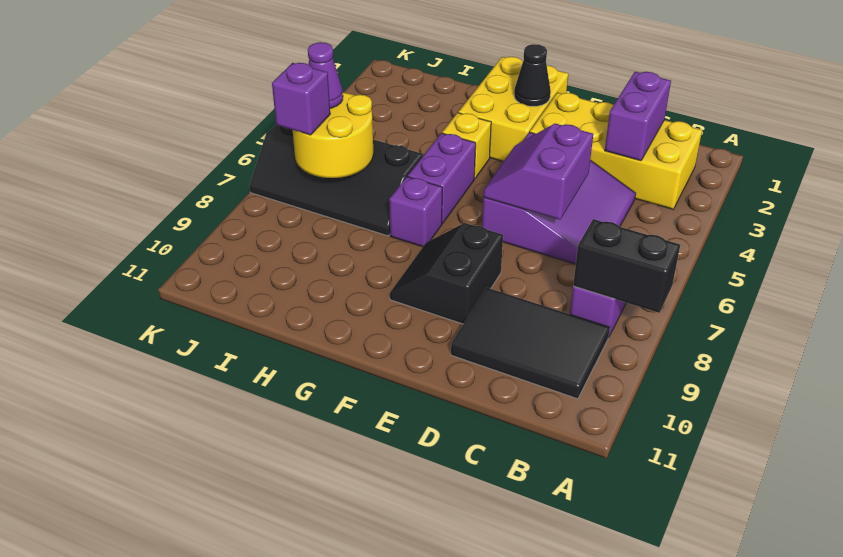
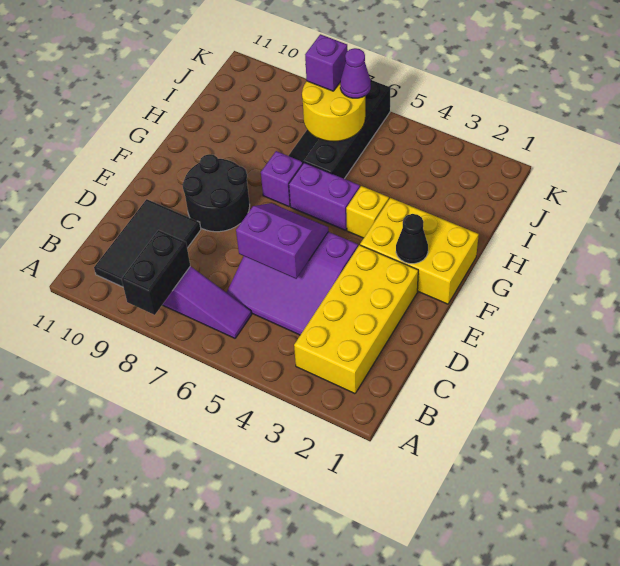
purple 1x2 brick [605,72,671,161] -> none
black 2x2 slope [390,223,503,324] -> black 2x2 round brick [182,154,250,232]

